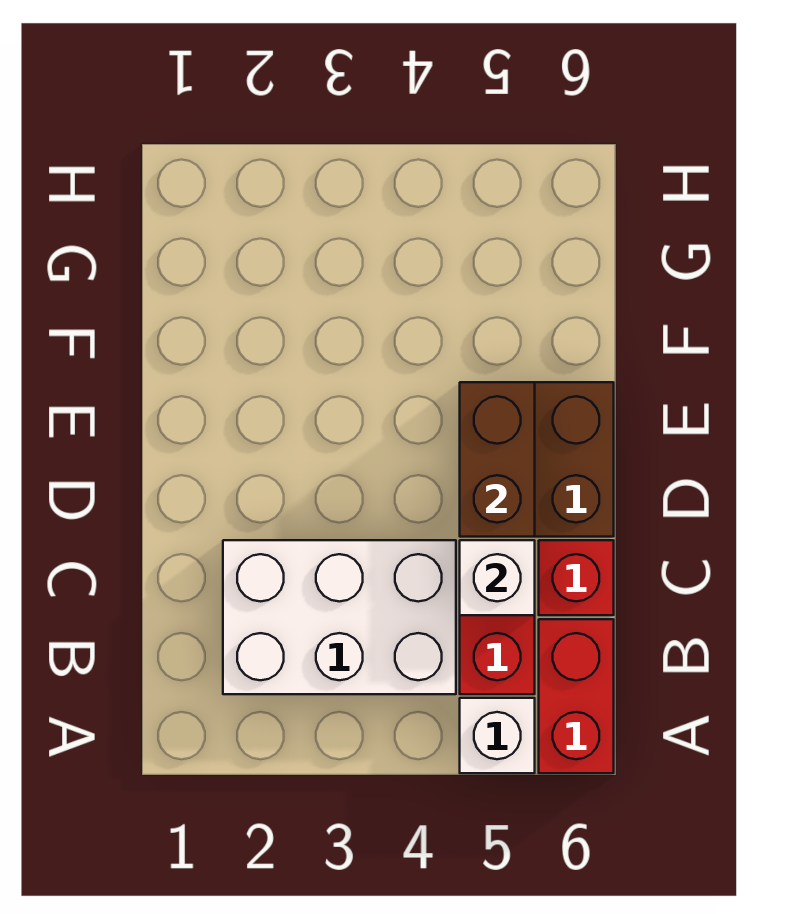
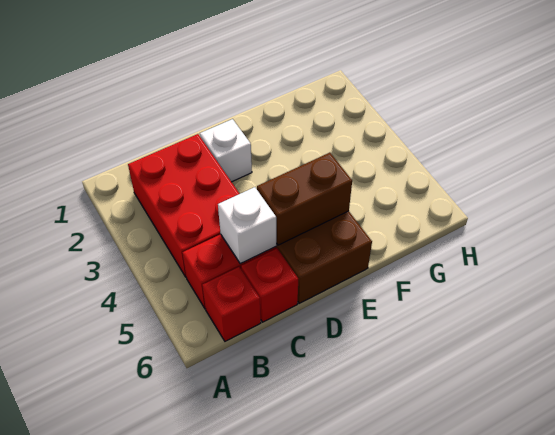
white 1x1 brick [460,698,535,773] -> white 1x1 brick moved to [200,119,252,182]
red 1x2 brick [539,619,614,773] -> red 1x1 brick [202,267,261,341]
white 2x3 brick [223,540,456,694] -> red 2x3 brick [128,134,239,277]

